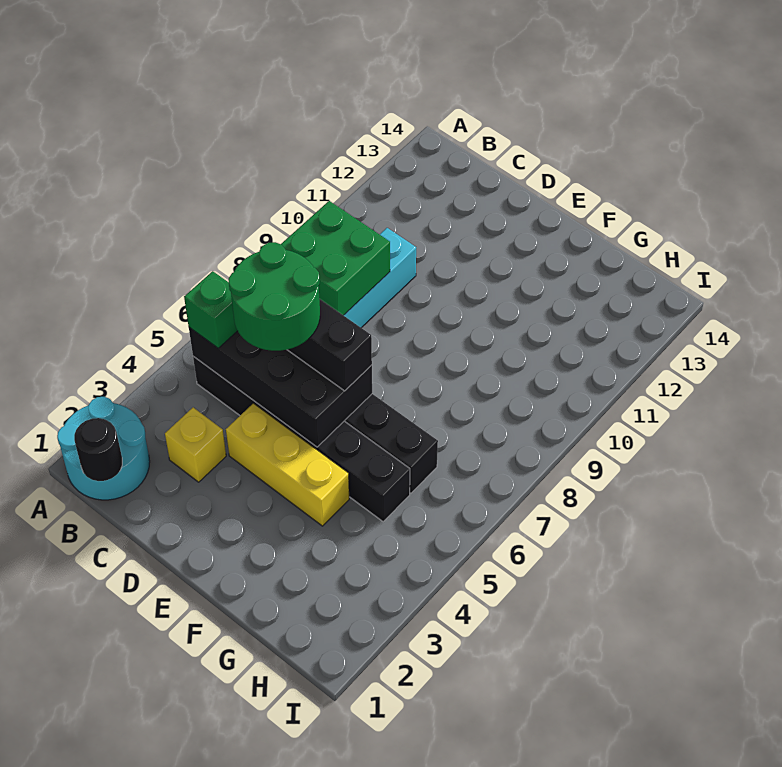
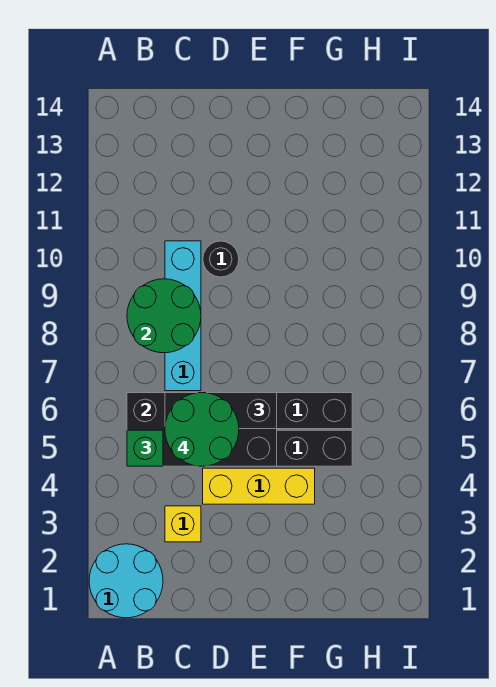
black 1x1 round brick [74,418,122,481] -> black 1x1 round brick moved to [203,241,239,277]
green 2x2 brick [281,201,390,315] -> green 2x2 round brick [127,279,201,353]

